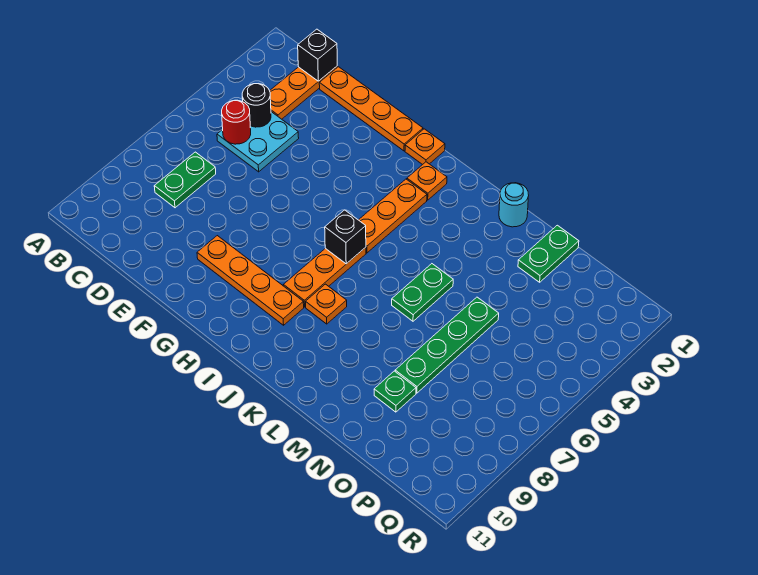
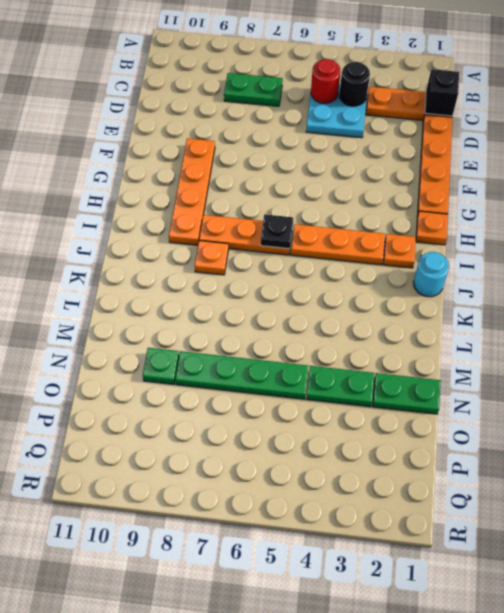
black 1x1 brick [325,210,366,264] -> black 1x1 plate [261,214,293,249]
cyan 1x1 round brick [499,183,529,227] -> cyan 1x1 round brick moved to [413,252,449,297]
green 1x2 plate [392,264,453,321] -> green 1x2 plate moved to [307,366,374,407]

